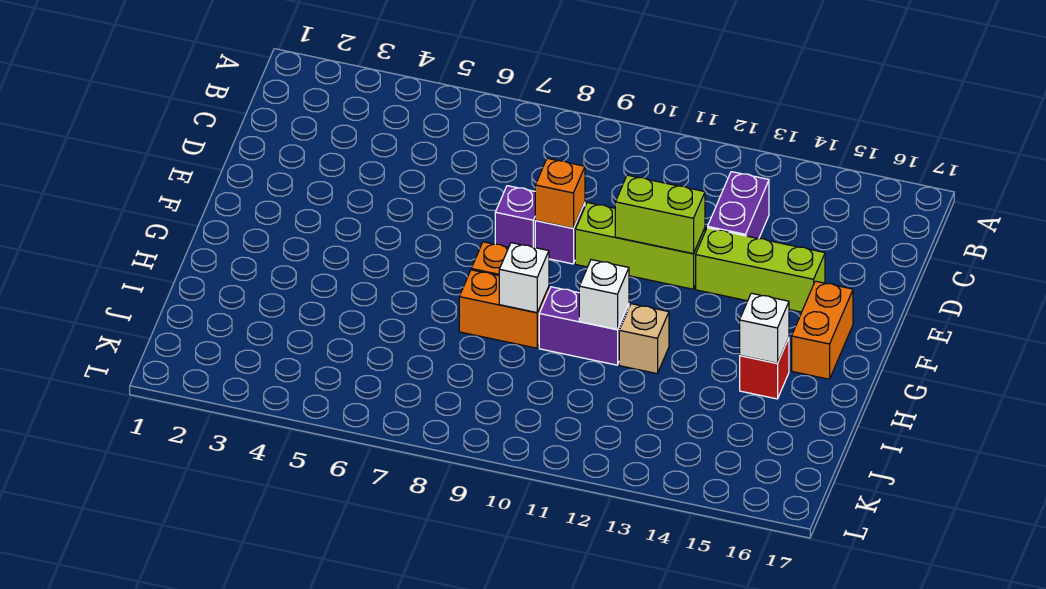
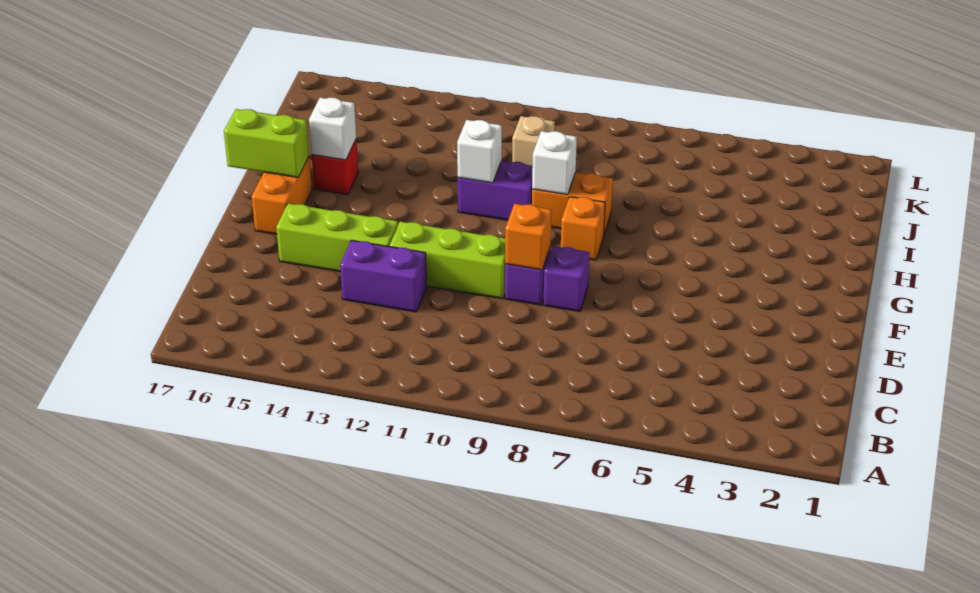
purple 1x2 brick [708,172,769,239] -> purple 1x2 brick turned to [340,240,427,312]
lime 1x2 brick [615,175,705,254] -> lime 1x2 brick moved to [224,109,309,177]
tan 1x1 brick [619,304,669,374] -> tan 1x1 brick moved to [512,116,555,166]

